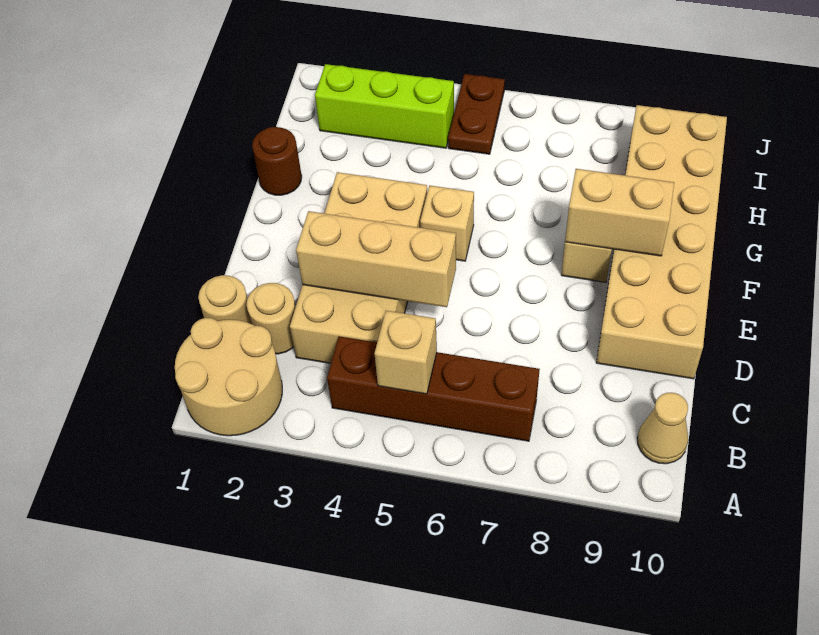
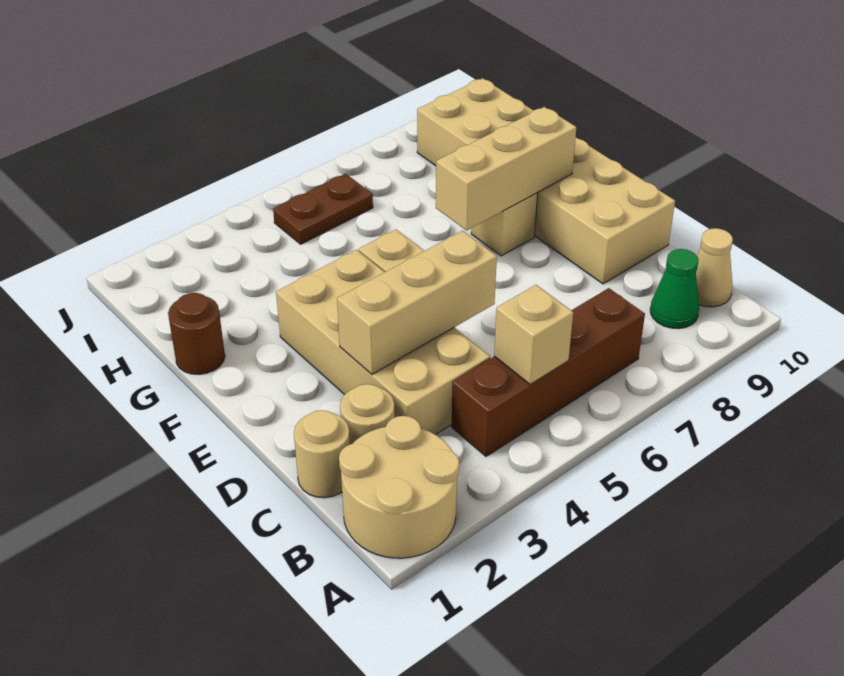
none -> green 1x1 cone [650,249,699,329]
tan 1x2 brick [565,169,674,256] -> tan 1x3 brick [436,107,576,230]
lime 1x3 brick [315,64,454,148] -> none
brown 1x2 plate [448,74,505,154] -> brown 1x2 plate turned to [273,174,373,244]

